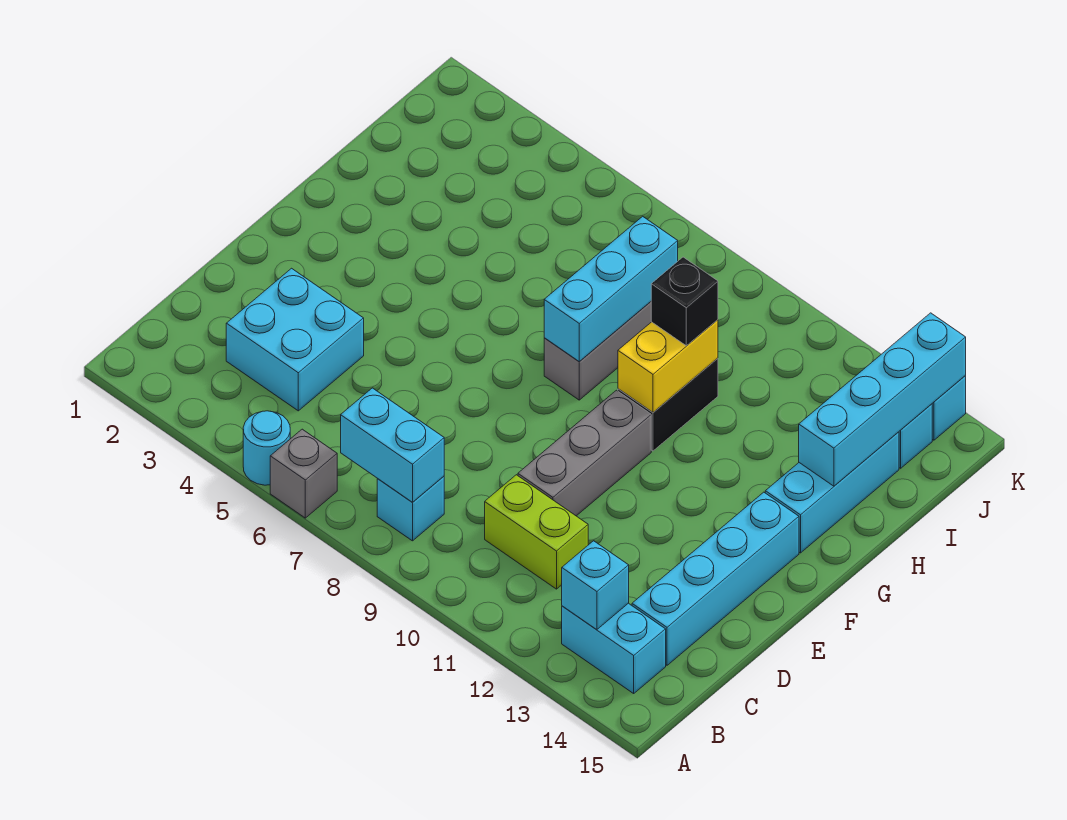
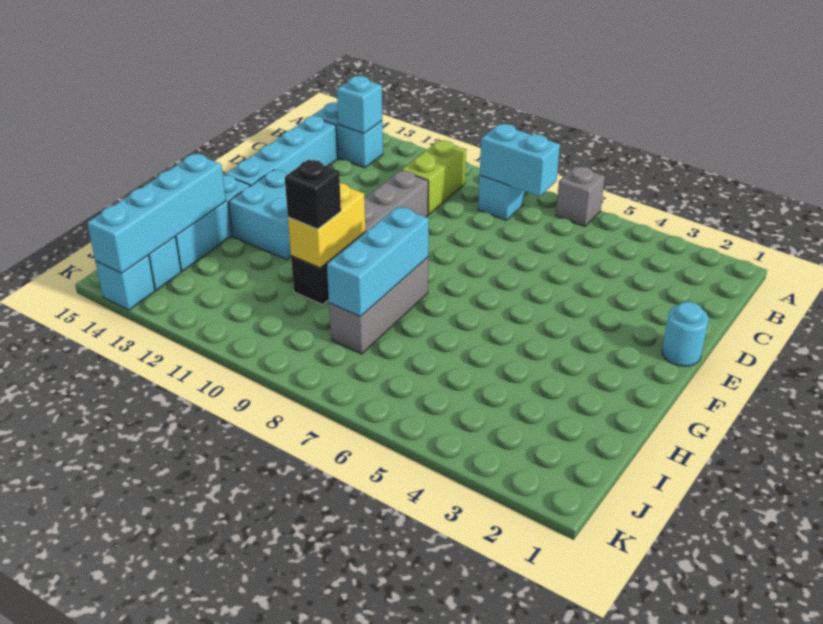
cyan 1x1 round brick [243,411,290,485] -> cyan 1x1 round brick moved to [662,302,709,366]
cyan 2x2 brick [226,268,364,411] -> cyan 2x2 brick moved to [229,170,291,260]
lime 1x2 brick [485,475,588,589] -> lime 1x2 brick turned to [401,140,466,215]

